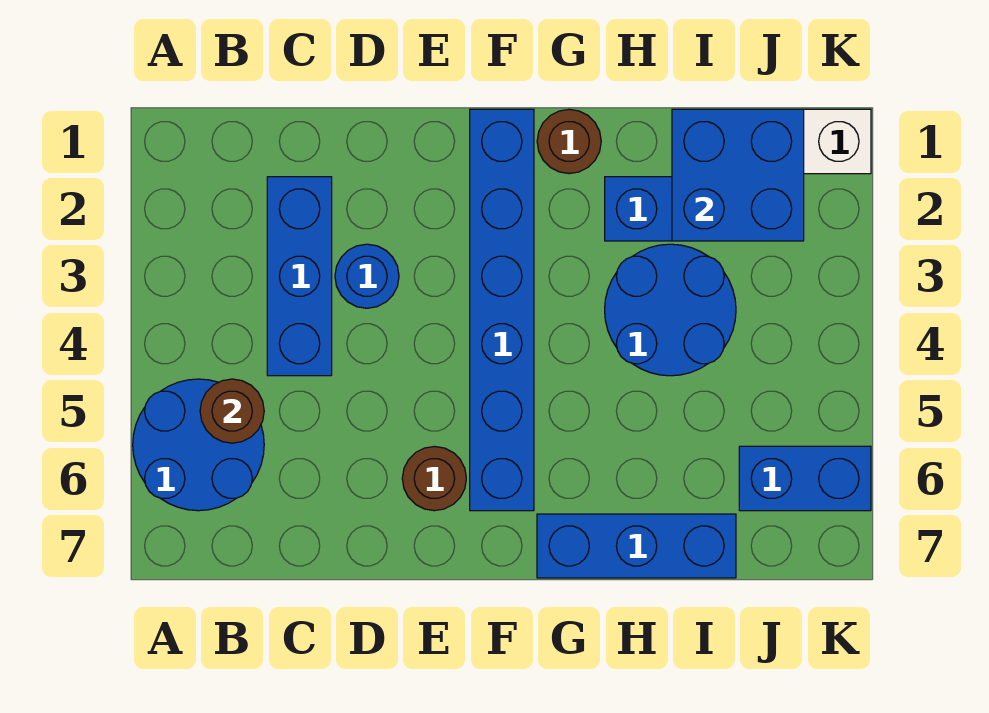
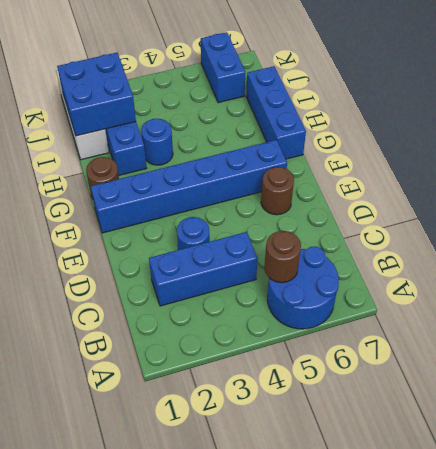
blue 2x2 round brick [605,244,736,376] -> blue 1x1 round brick [141,119,173,165]

